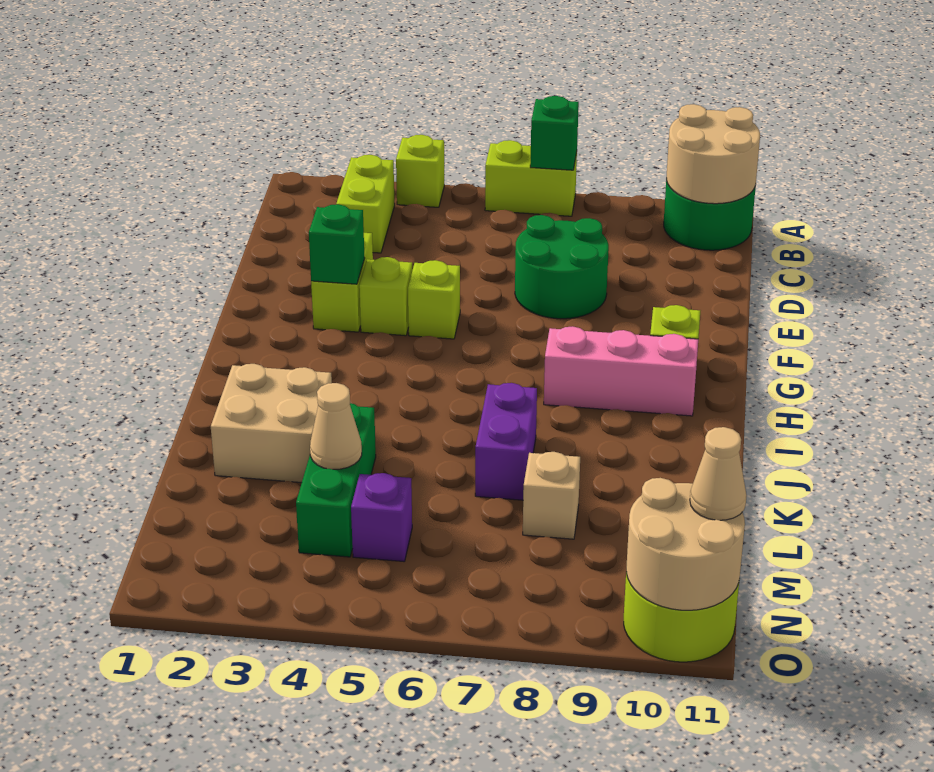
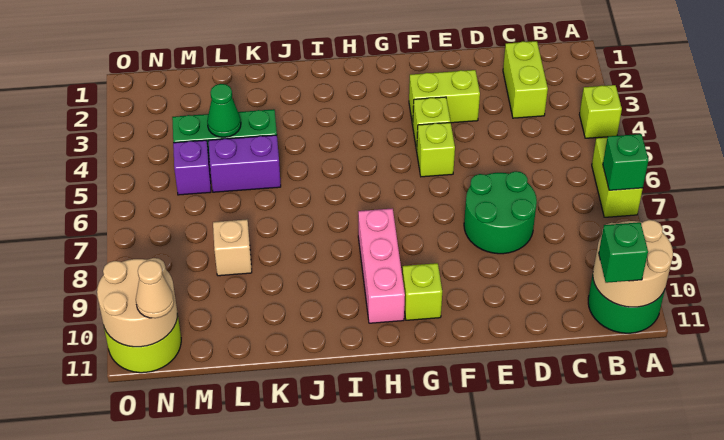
lime 1x2 brick [336,155,395,253] -> lime 1x2 brick turned to [503,41,548,118]
green 1x1 brick [309,204,365,284] -> green 1x1 brick moved to [599,222,648,283]
tan 2x2 brick [211,364,332,483] -> none
purple 1x2 brick [475,383,537,500] -> purple 1x2 brick moved to [209,135,281,192]
tan 1x1 cone [310,383,362,469] -> green 1x1 cone [207,84,241,137]

